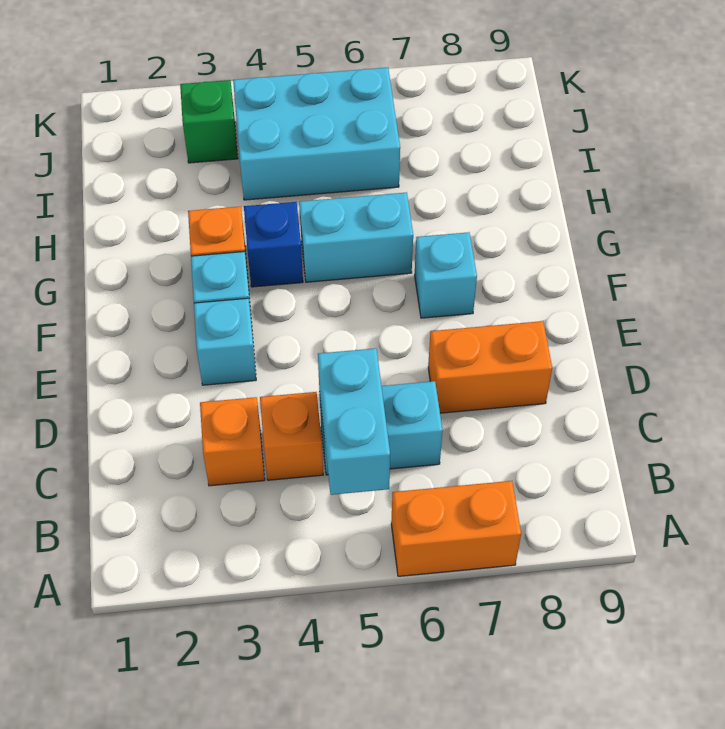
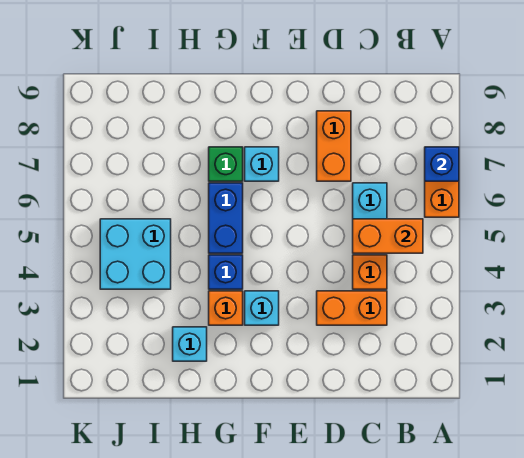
none -> blue 1x1 brick [425,147,459,181]
cyan 1x2 brick [318,348,390,495] -> orange 1x2 brick [353,219,423,253]
orange 1x1 brick [200,397,265,486] -> orange 1x2 brick [317,291,387,325]
cyan 1x1 brick [194,298,256,385] -> cyan 1x1 brick moved to [173,327,207,361]
cyan 1x2 brick [299,192,413,282] -> blue 1x2 brick [209,183,243,253]
cyan 2x3 brick [233,67,400,200] -> cyan 2x2 brick [100,219,171,289]
green 1x1 brick [180,80,238,163] -> green 1x1 brick moved to [209,147,243,181]

